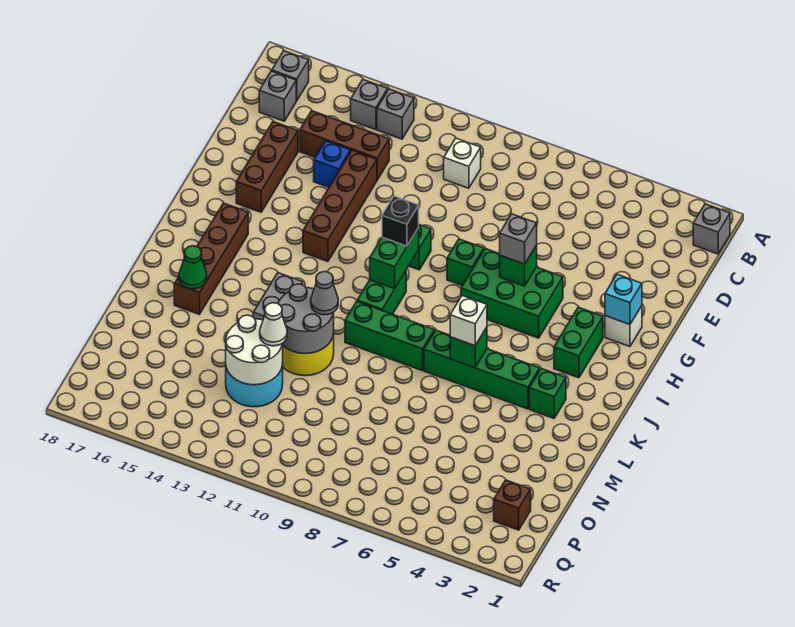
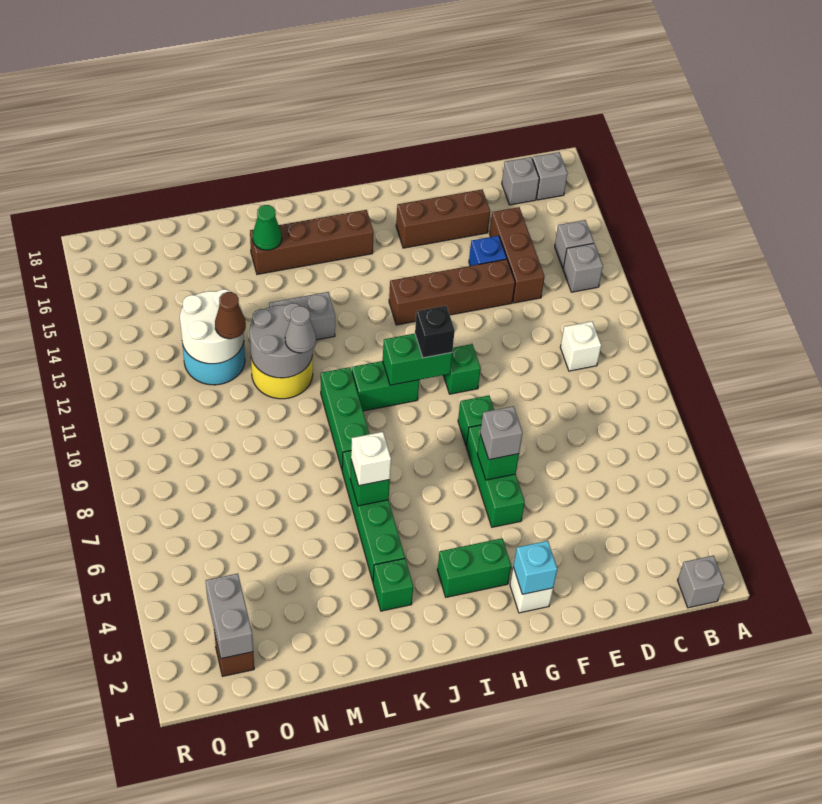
green 2x3 brick [461,248,563,338] -> green 1x3 brick [466,425,525,527]
white 1x1 cone [260,303,287,346] -> brown 1x1 cone [215,292,246,339]
none -> grey 1x2 brick [205,574,253,659]

